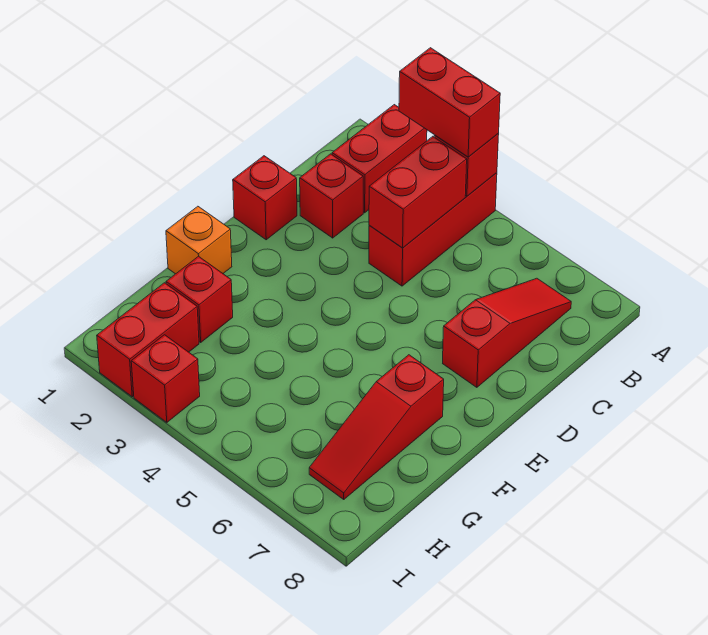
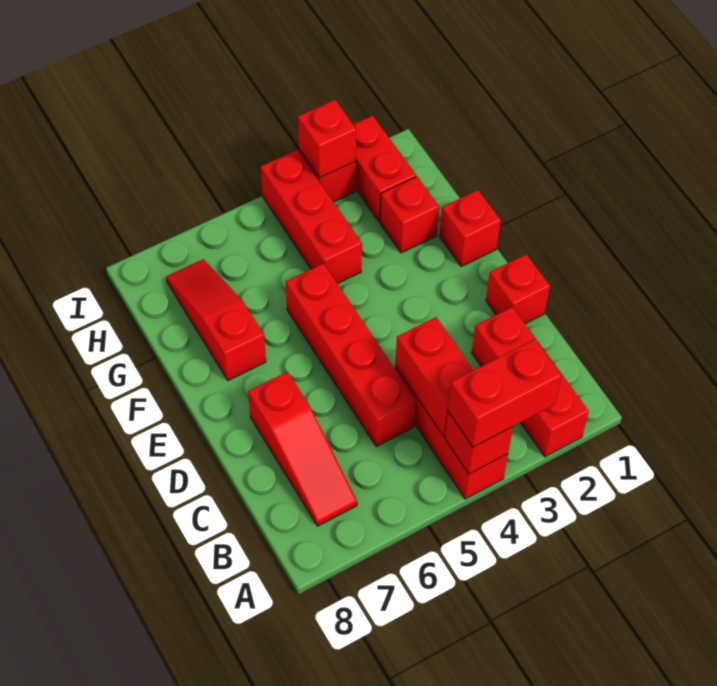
none -> red 1x4 brick [286,264,416,446]
orange 1x1 brick [166,206,232,274] -> red 1x1 brick [440,190,501,267]
none -> red 1x3 brick [261,150,362,284]
none -> red 1x1 brick [298,100,356,178]

